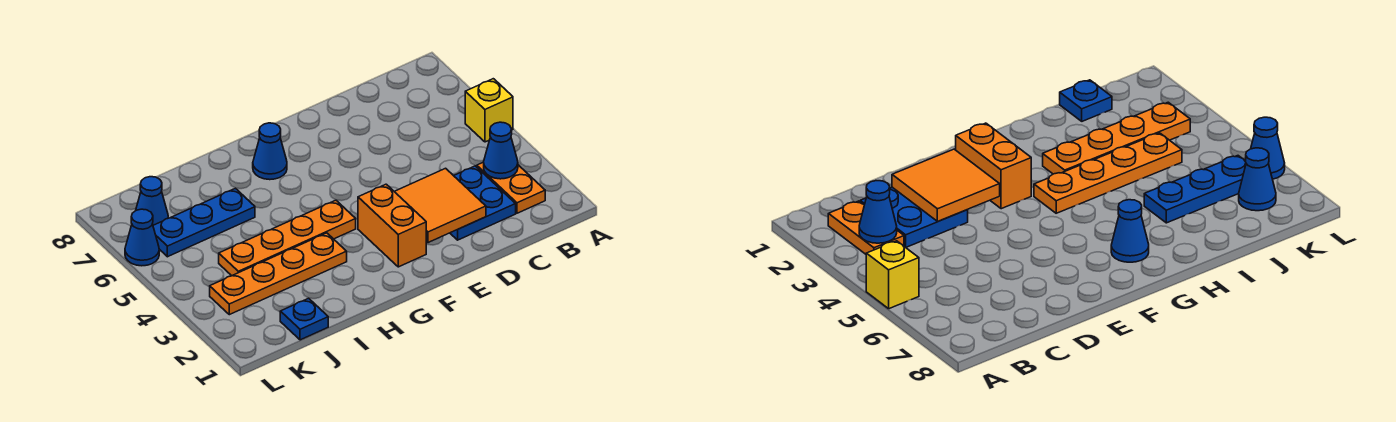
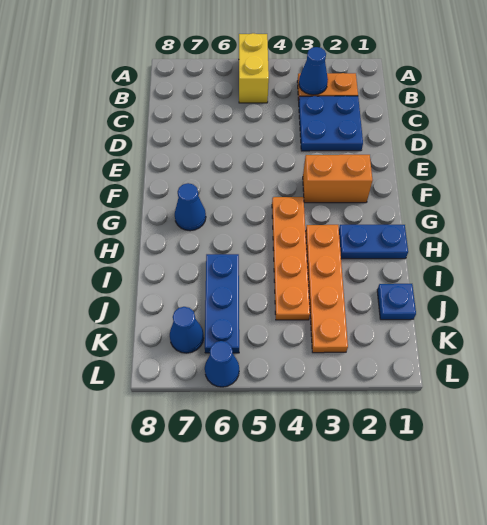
yellow 1x1 brick [465,79,513,142] -> yellow 1x2 brick [239,33,269,103]
orange 2x2 tile [394,168,486,243] -> none
none -> blue 1x2 plate [339,225,408,259]

